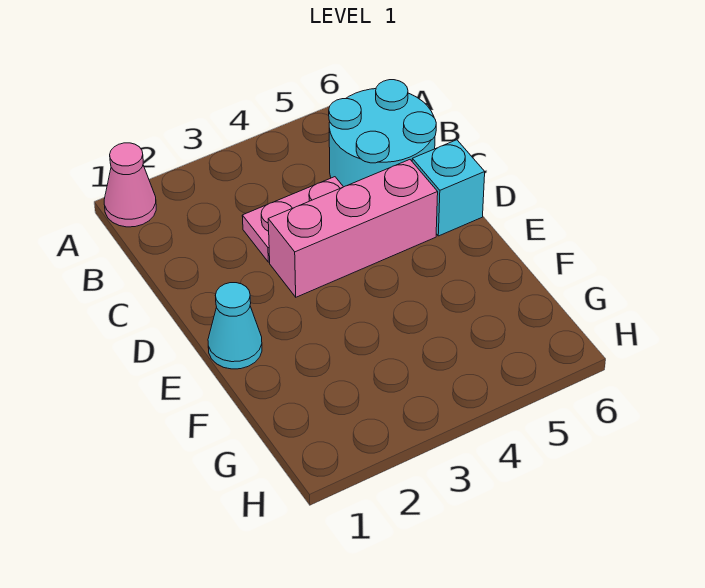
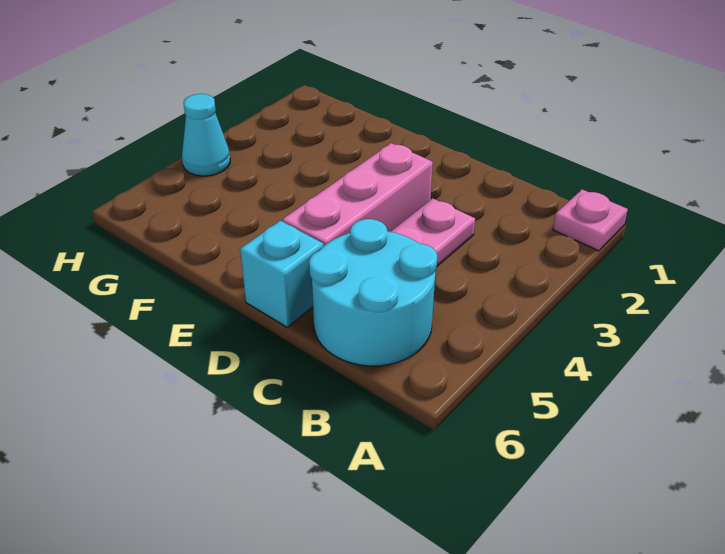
pink 1x1 cone [104,143,156,227] -> pink 1x1 plate [553,189,628,251]
cyan 1x1 cone [208,283,262,369] -> cyan 1x1 cone moved to [182,94,230,176]

